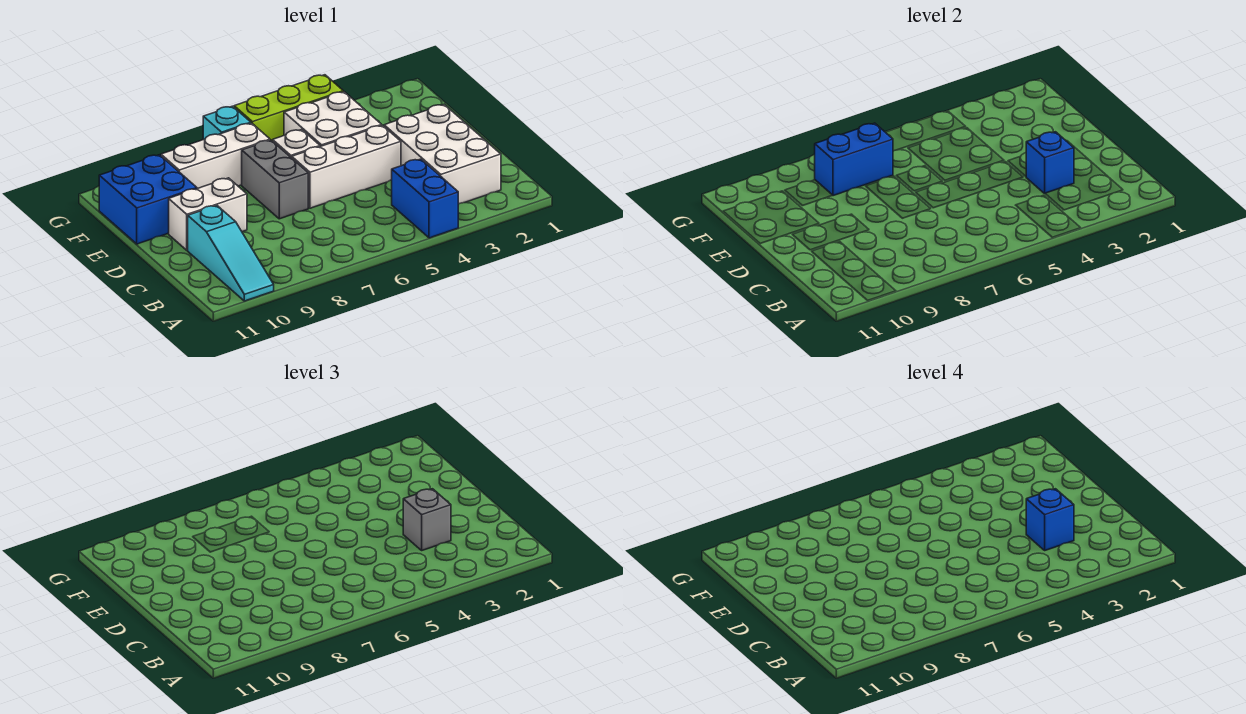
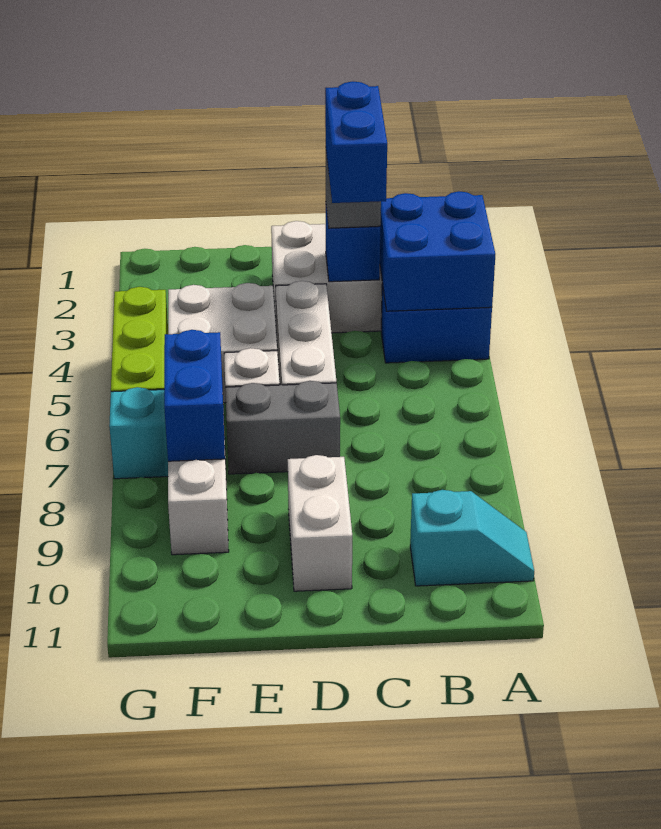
cyan 1x3 slope [188,205,274,301] -> cyan 1x2 slope [410,490,534,586]
blue 1x1 brick [1026,489,1074,550] -> blue 1x2 brick [325,81,387,203]
blue 2x2 brick [99,155,197,244] -> blue 2x2 brick moved to [380,191,495,311]

